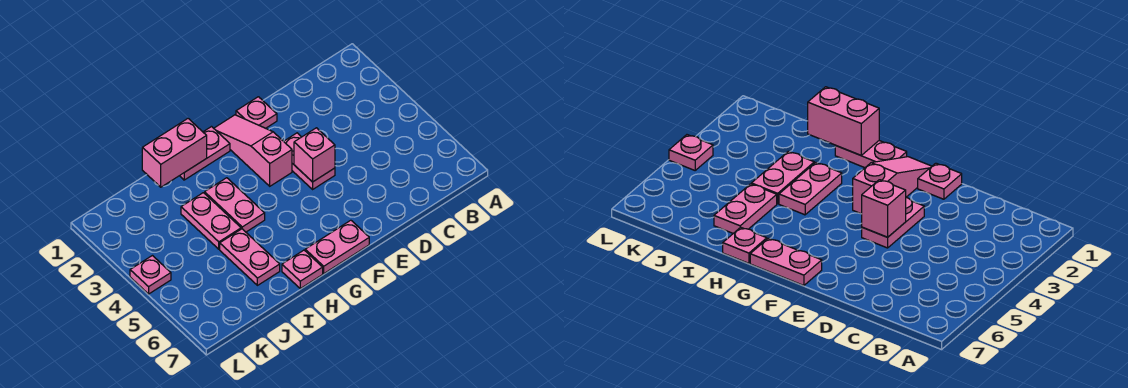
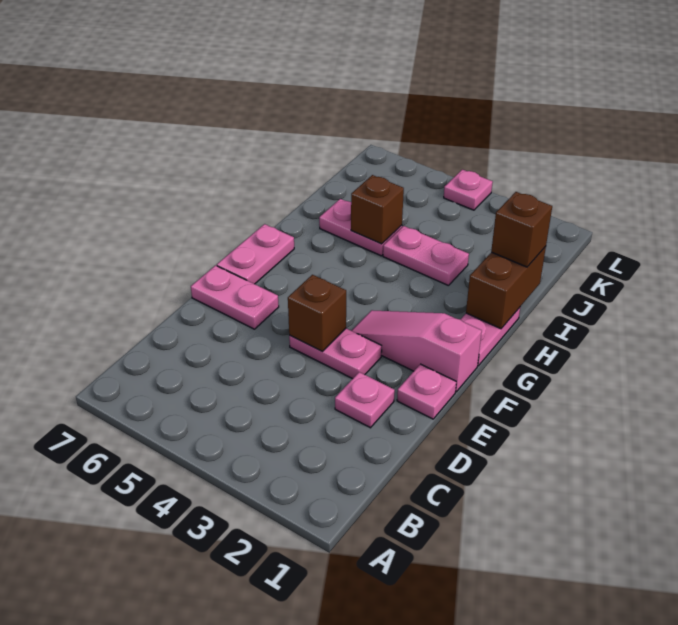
pink 1x1 brick [294,128,335,182] -> brown 1x1 brick [288,275,346,351]
pink 1x3 slope [214,115,292,186] -> pink 1x3 slope turned to [351,310,482,392]
pink 1x2 brick [142,119,207,187] -> brown 1x2 brick [466,246,546,329]
pink 1x2 plate [205,178,265,232] -> pink 1x2 plate moved to [191,265,279,329]
pink 1x1 plate [282,250,323,288] -> pink 1x1 plate moved to [335,372,395,428]
none -> brown 1x1 brick [491,192,552,267]
none -> brown 1x1 brick [351,175,404,244]

